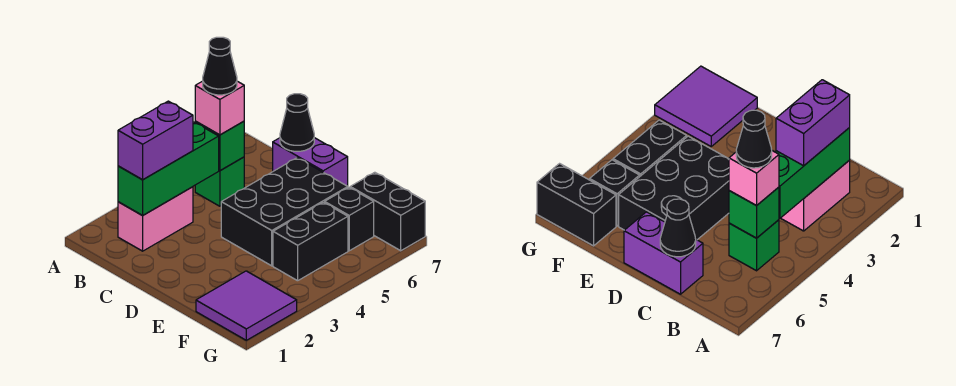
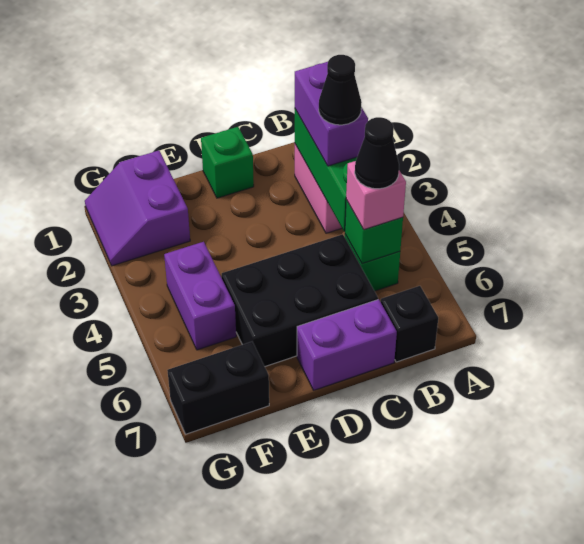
black 1x1 cone [280,94,314,151] -> black 1x1 cone moved to [319,55,362,125]
none -> green 1x1 brick [201,127,254,198]
black 2x3 brick [221,158,348,266] -> black 2x3 brick turned to [222,234,378,366]
purple 2x2 tile [196,271,297,340] -> purple 2x2 slope [85,151,190,266]
black 1x2 brick [273,202,348,281] -> purple 1x2 brick [164,242,236,350]
black 1x1 brick [325,187,374,251] -> black 1x1 brick moved to [381,286,438,362]

